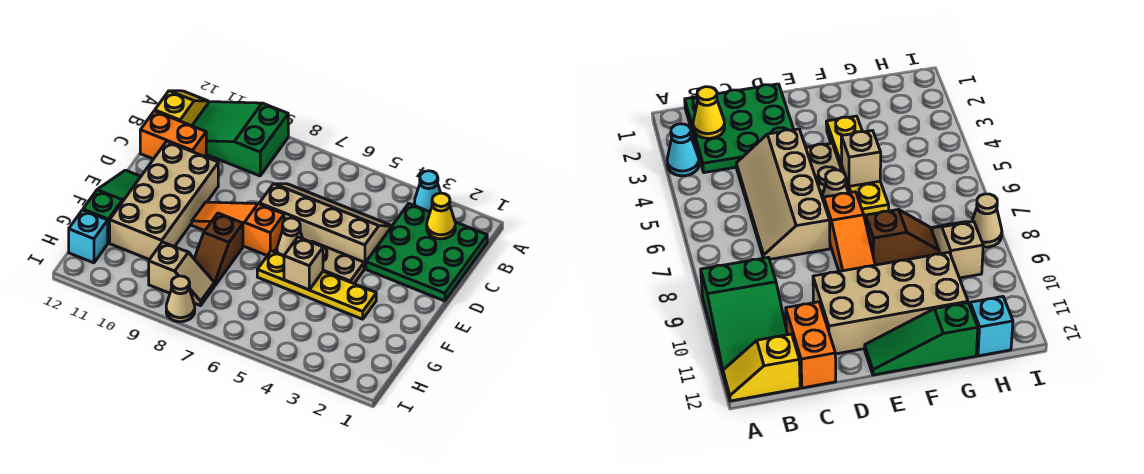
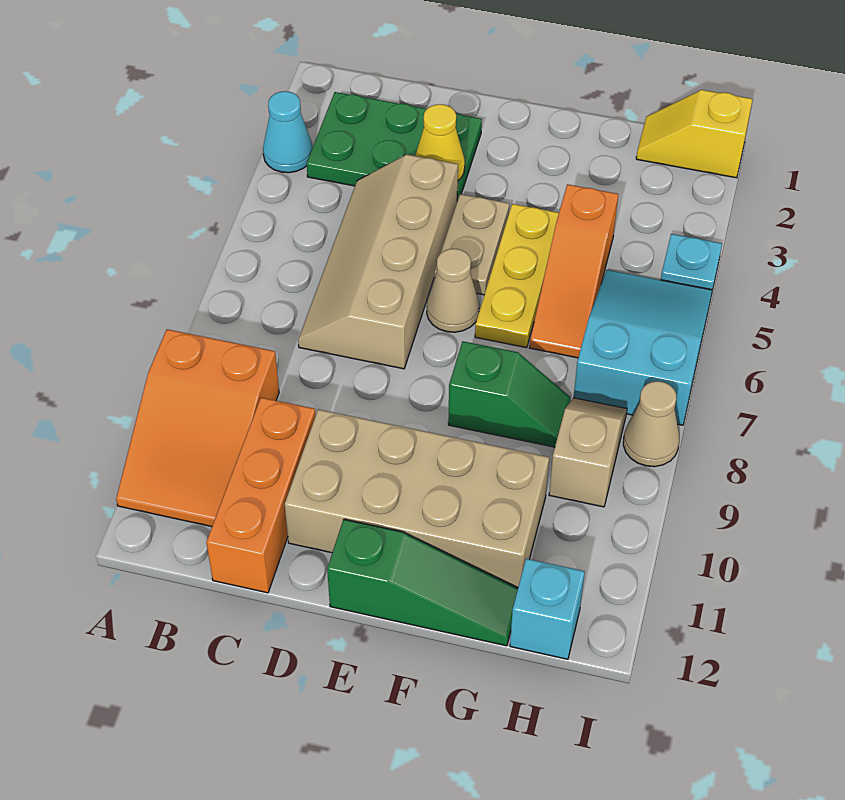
green 2x3 slope [192,102,288,176] -> orange 2x3 slope [116,329,279,527]
yellow 1x2 slope [155,91,208,126] -> yellow 1x2 slope moved to [636,90,753,178]
green 3x3 plate [366,203,487,301] -> green 2x3 plate [307,92,482,201]
yellow 1x1 cone [427,193,455,239] -> yellow 1x1 cone moved to [415,104,465,180]
orange 1x2 brick [140,111,206,159] -> orange 1x3 brick [206,398,316,593]
orange 1x3 slope [192,202,284,255] -> orange 1x3 slope moved to [530,184,618,358]
green 1x3 slope [83,170,141,243] -> green 1x3 slope turned to [327,519,518,646]
yellow 1x4 plate [257,251,376,319] -> yellow 1x3 plate [475,204,559,348]
tan 1x1 brick [284,237,323,290] -> none
brown 1x2 slope [194,213,243,286] -> green 1x2 slope [448,341,570,447]
none -> cyan 2x3 slope [574,270,712,425]
none -> cyan 1x1 plate [661,234,722,290]

